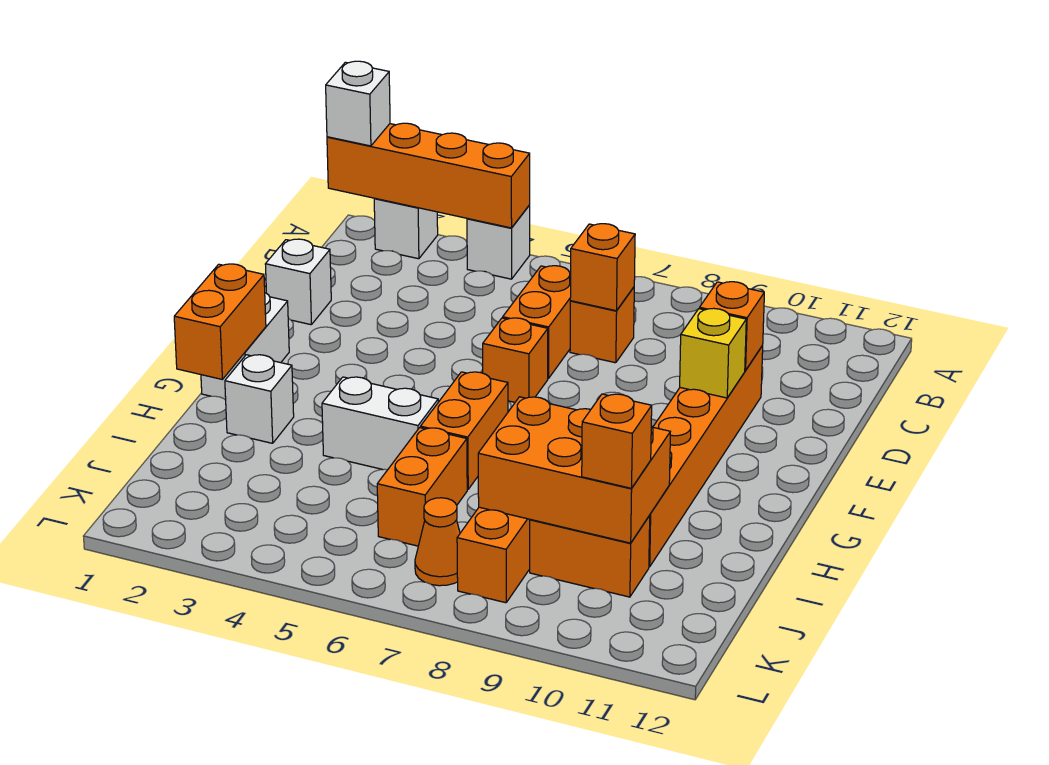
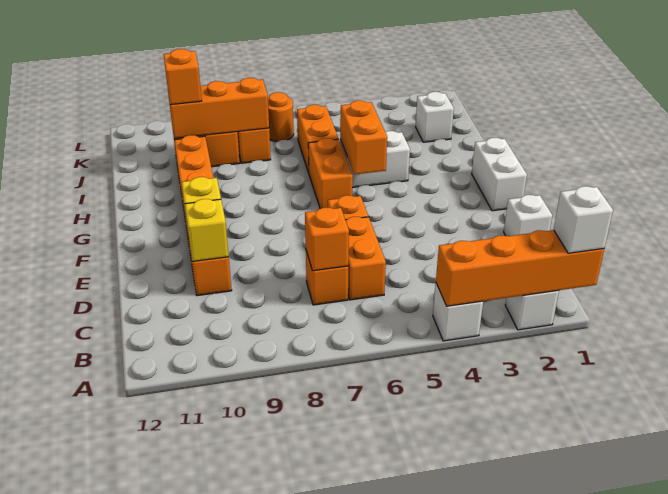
orange 1x1 brick [700,282,764,370] -> yellow 1x1 brick [185,199,229,262]
orange 1x2 brick [174,264,266,379] -> orange 1x2 brick moved to [340,100,387,174]
white 1x1 brick [225,355,294,443] -> white 1x1 brick moved to [416,92,454,142]
orange 2x3 brick [478,397,670,543] -> orange 1x3 brick [169,78,269,138]
orange 1x1 cone [415,498,460,586] -> orange 1x1 round brick [268,92,294,141]

